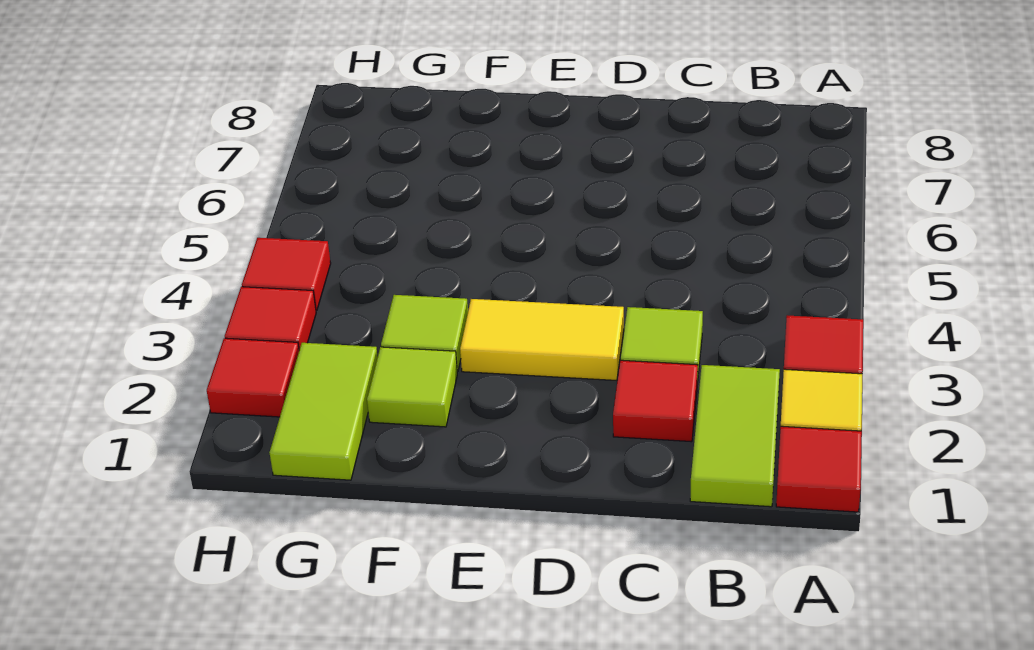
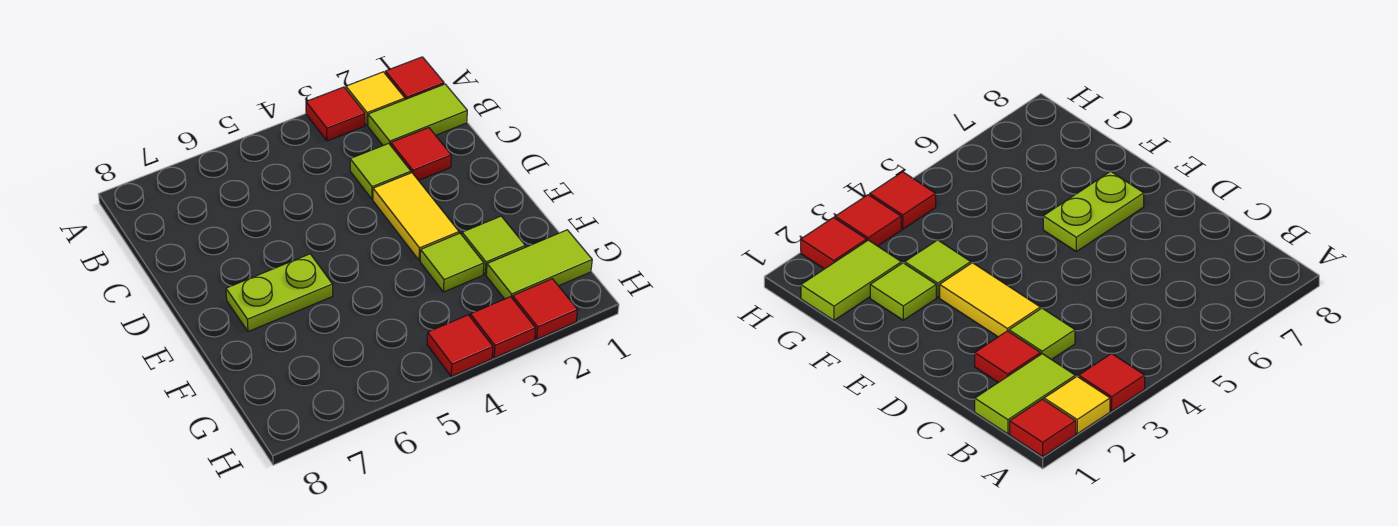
none -> lime 1x2 plate [226,254,333,332]

